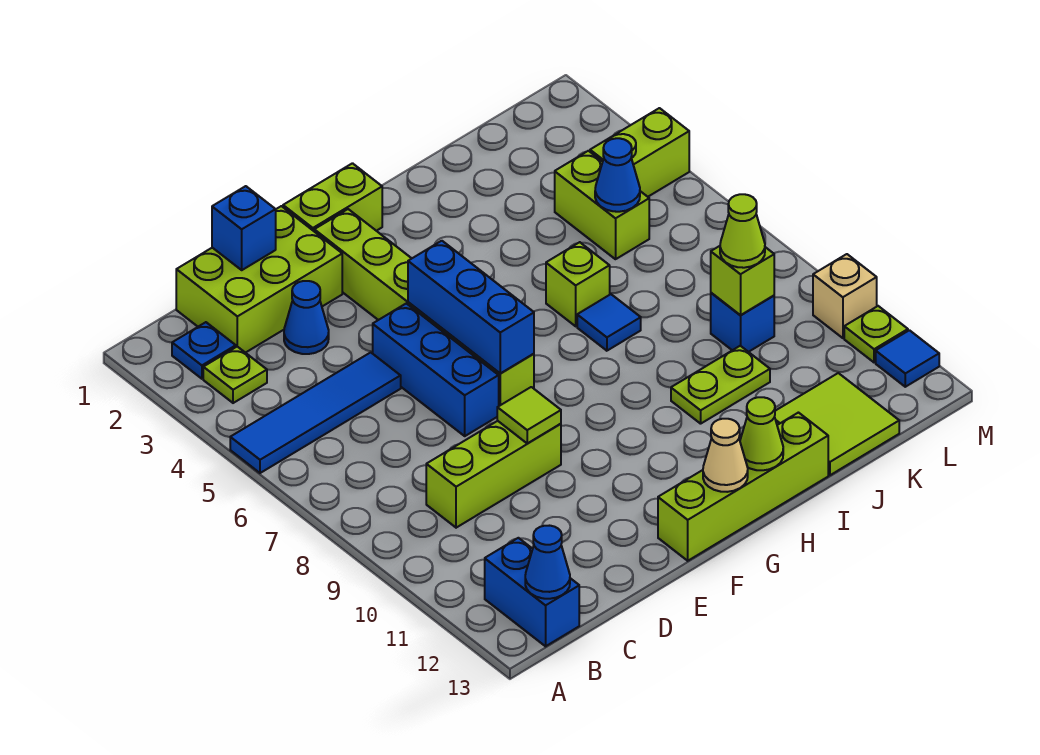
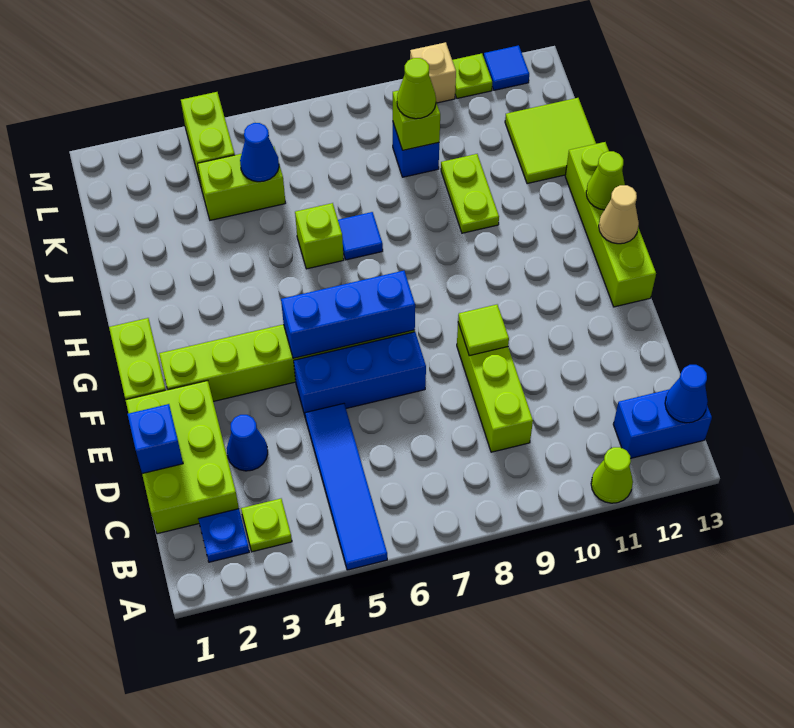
none -> lime 1x1 cone [591,447,633,503]

